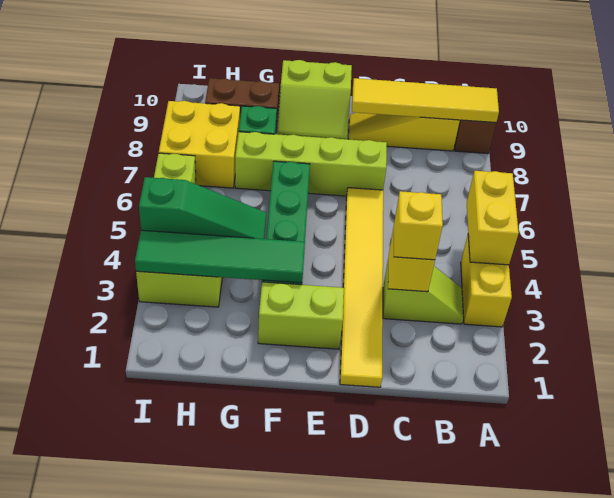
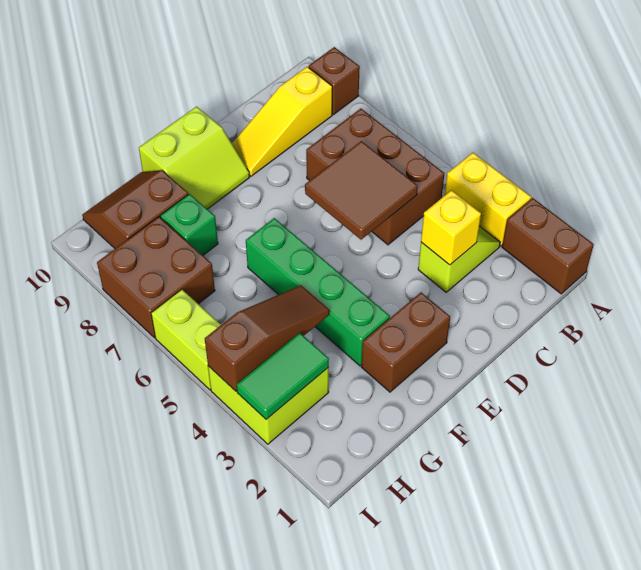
none -> brown 1x2 brick [502,198,594,294]
yellow 1x2 brick [467,171,519,265] -> none
yellow 1x4 tile [352,78,499,123] -> none
none -> brown 2x3 brick [306,109,444,245]
yellow 1x1 brick [394,191,443,260] -> none
none -> brown 2x2 tile [305,141,418,240]
yellow 1x6 tile [340,188,383,387] -> none
lime 1x4 brick [235,132,387,196] -> none
lime 1x2 brick [258,282,344,349] -> brown 1x2 brick [361,293,450,392]
green 1x4 tile [135,230,305,283] -> green 1x2 tile [237,333,329,419]
green 1x3 slope [139,177,266,239] -> brown 1x3 slope [205,285,329,391]
yellow 2x2 brick [159,101,240,188] -> brown 2x2 brick [97,217,215,338]

